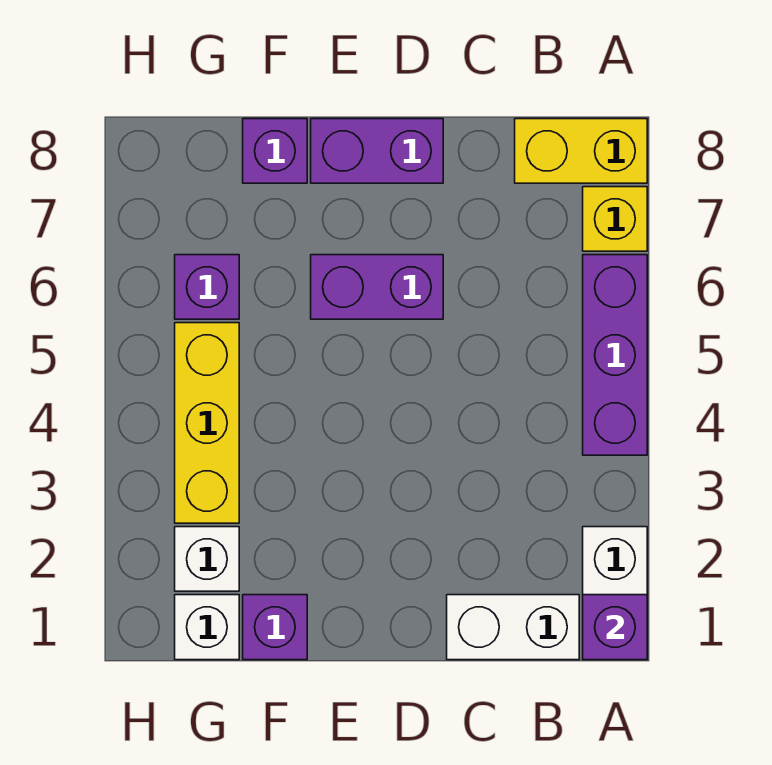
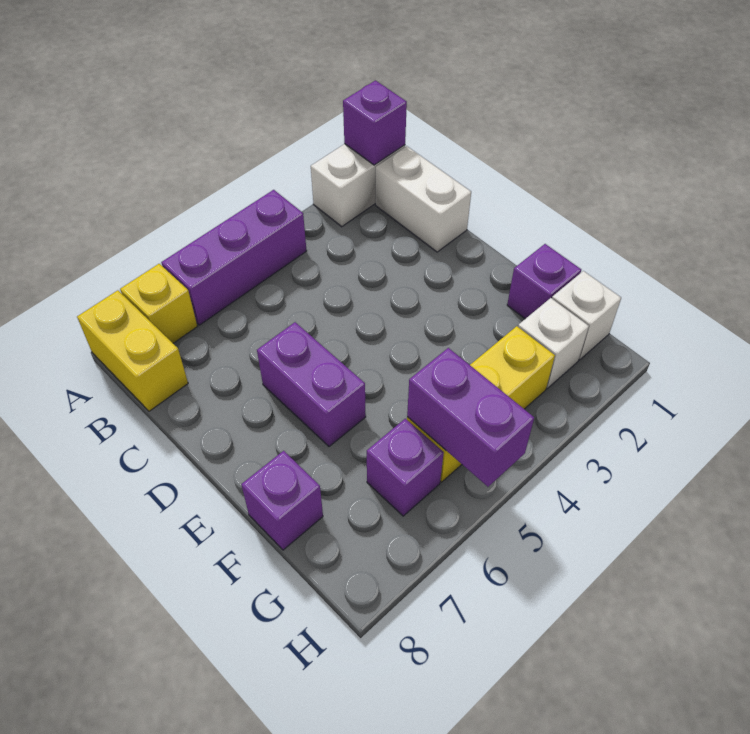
purple 1x2 brick [311,119,443,183] -> purple 1x2 brick moved to [407,348,534,487]

